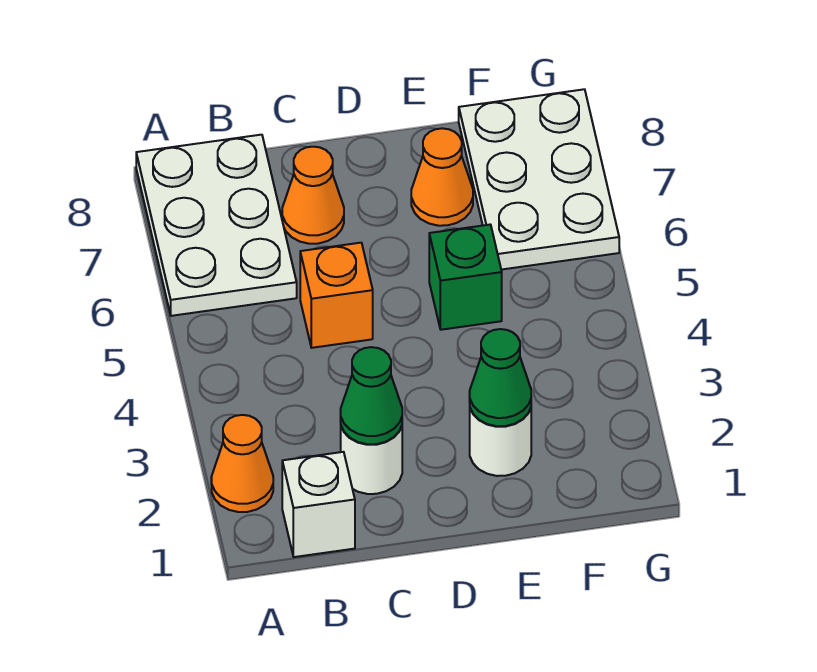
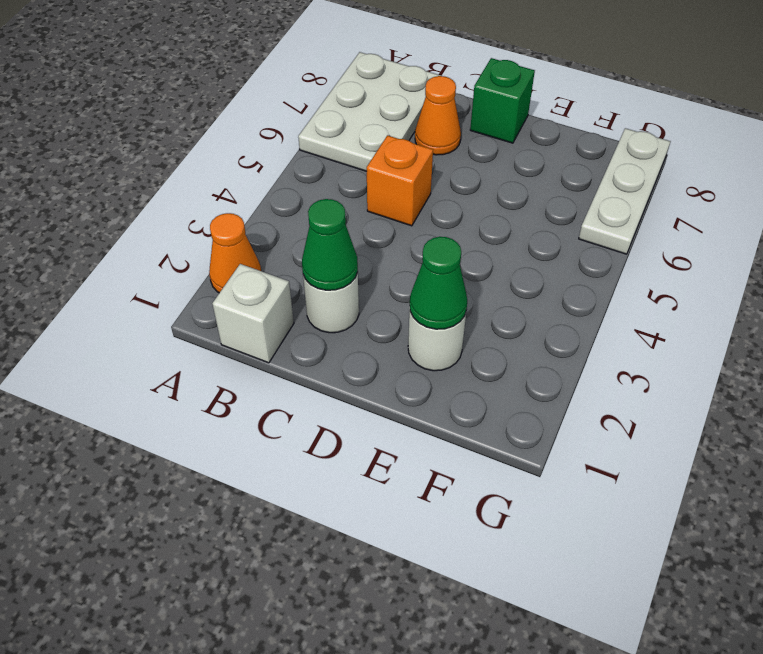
green 1x1 brick [429,225,502,330] -> green 1x1 brick moved to [470,58,535,143]
orange 1x1 cone [411,128,473,226] -> none
white 2x3 plate [459,89,619,270] -> white 1x3 plate [579,128,671,254]

